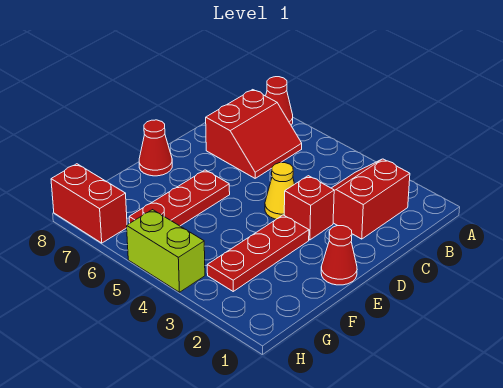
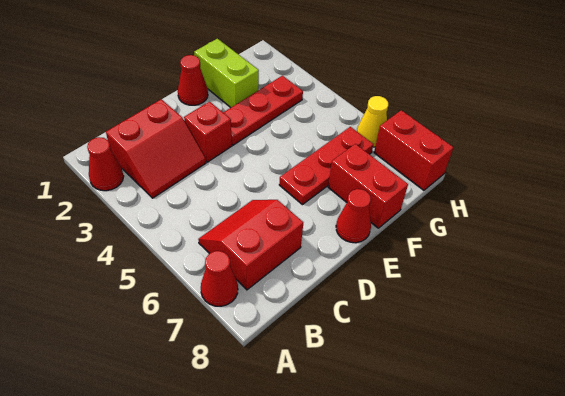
none -> red 1x1 cone [87,137,124,191]
yellow 1x1 cone [265,163,294,219] -> yellow 1x1 cone moved to [357,96,388,147]
none -> red 1x2 brick [328,144,408,228]
lime 1x2 brick [127,210,205,292] -> lime 1x2 brick moved to [194,39,259,108]

